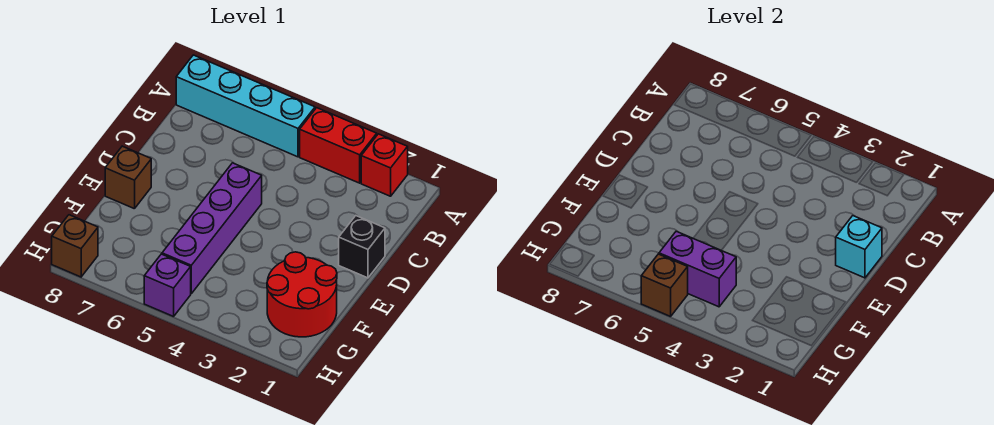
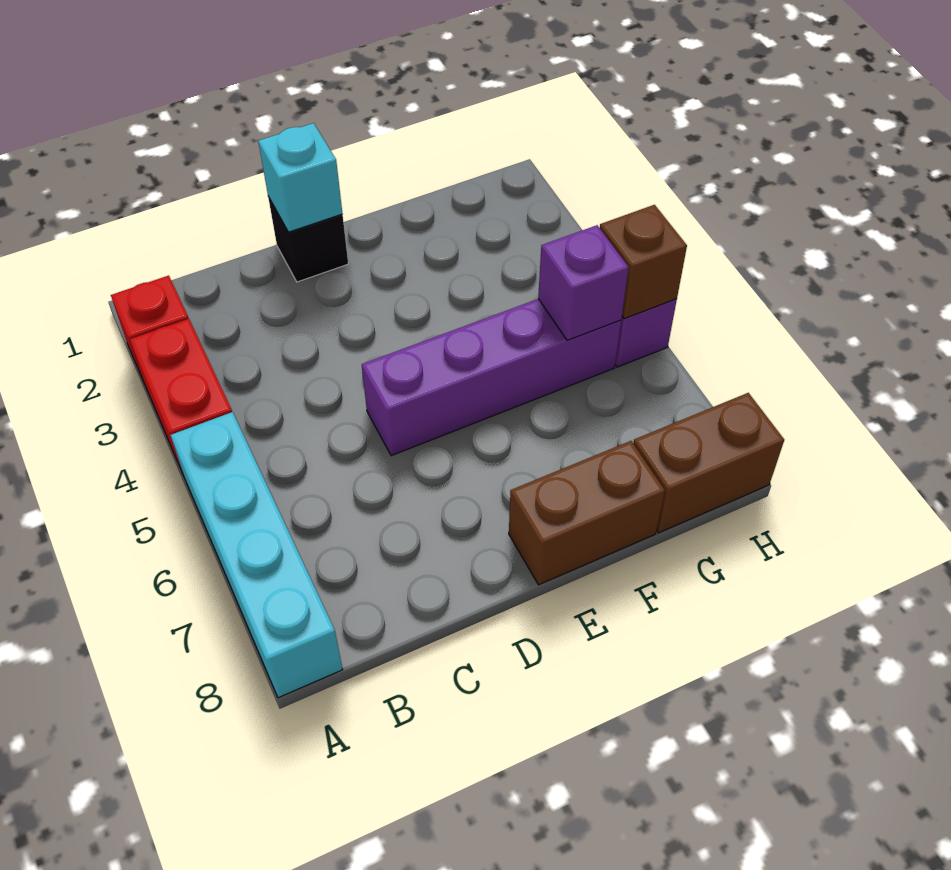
brown 1x1 brick [105,146,151,209] -> brown 1x2 brick [509,441,665,585]
red 2x2 round brick [267,252,337,337] -> none
purple 1x2 brick [659,231,736,307] -> purple 1x1 brick [538,225,629,340]
brown 1x1 brick [52,215,98,277] -> brown 1x2 brick [633,393,784,533]

